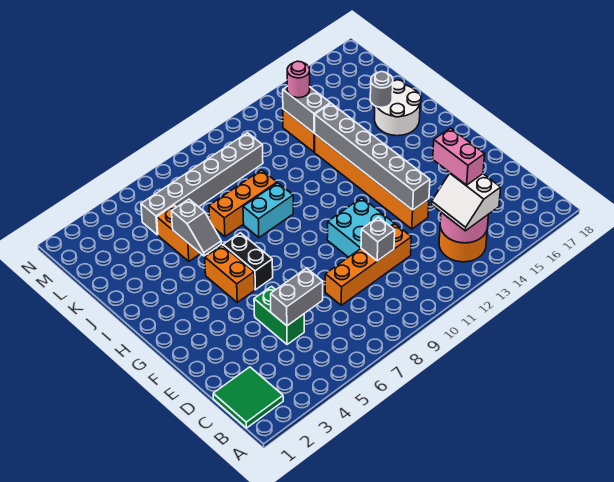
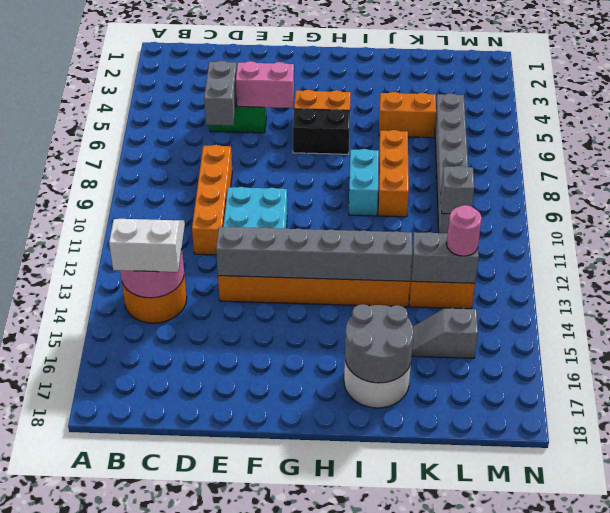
green 2x2 tile [213,367,283,428] -> none
pink 1x2 brick [433,128,485,185] -> pink 1x2 brick moved to [236,61,294,108]
grey 1x1 brick [361,217,395,261] -> grey 1x1 brick moved to [441,166,474,214]
grey 1x2 slope [172,199,221,256] -> grey 1x2 slope moved to [412,308,478,358]
grey 1x1 round brick [370,72,393,107] -> grey 2x2 round brick [345,304,414,383]

